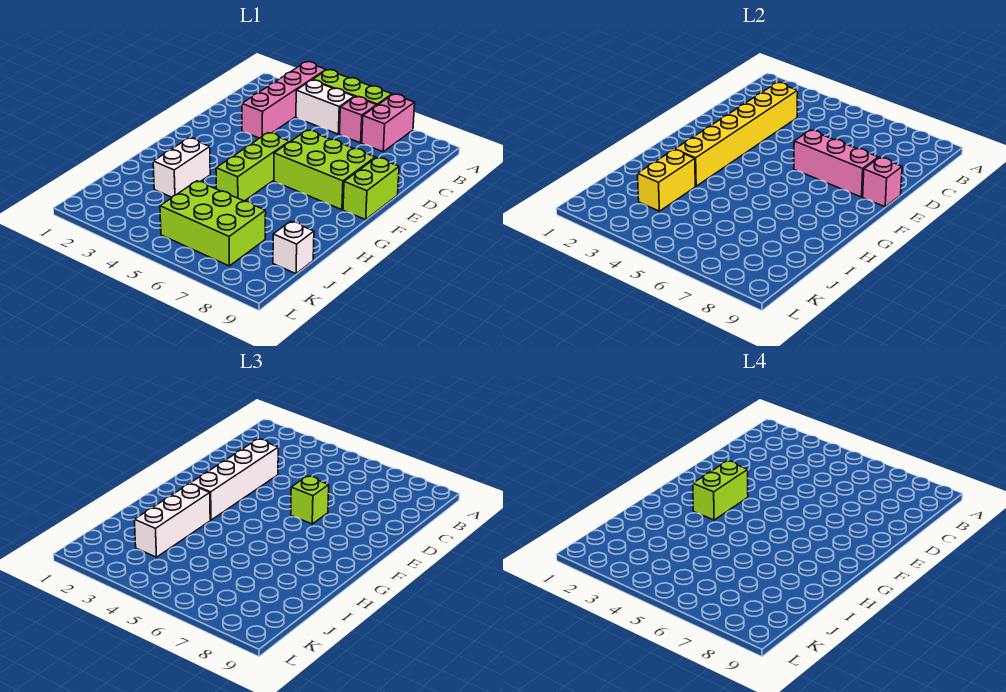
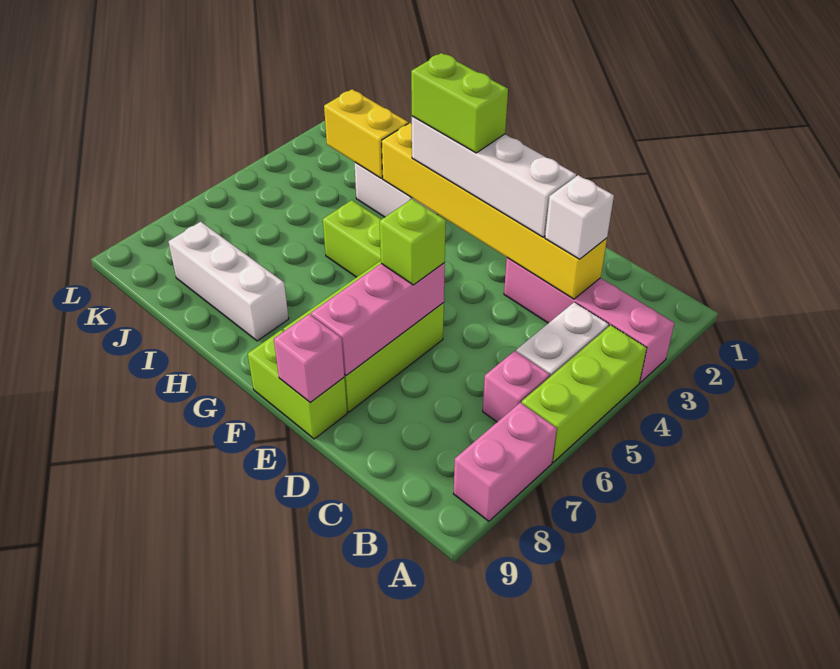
pink 1x2 brick [362,94,415,152] -> pink 1x2 brick turned to [454,403,557,521]
white 1x3 brick [134,484,210,557] -> white 1x3 brick moved to [168,222,289,341]
lime 2x3 brick [160,181,266,266] -> none
white 1x1 brick [273,221,314,274] -> white 1x1 brick moved to [545,175,614,259]

